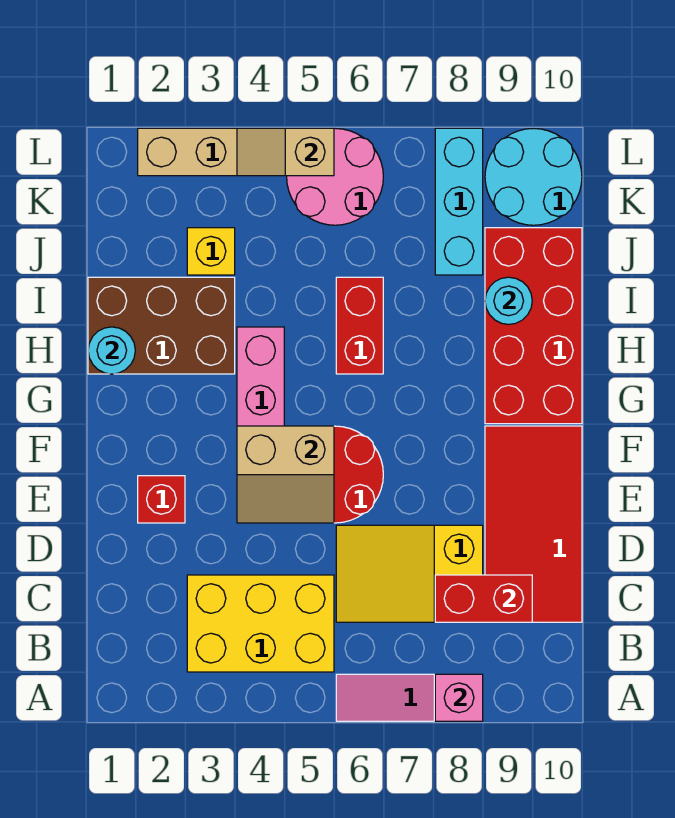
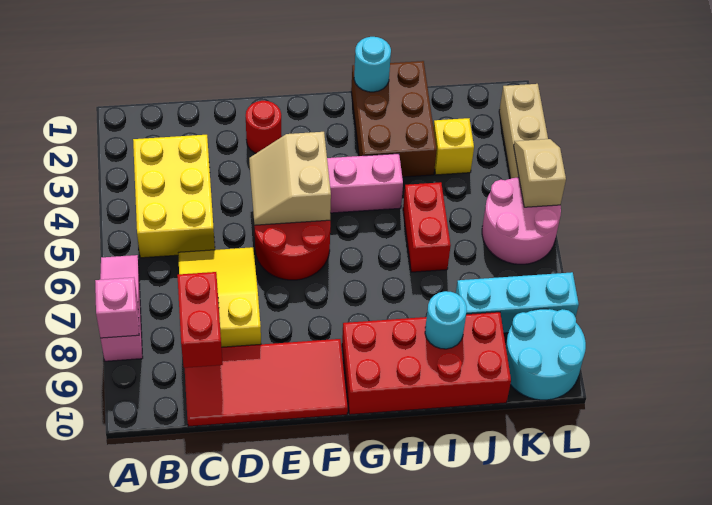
red 1x1 brick [138,476,185,523] -> red 1x1 round brick [246,101,282,153]
red 1x2 brick [336,277,383,374] -> red 1x2 brick turned to [403,182,451,272]

